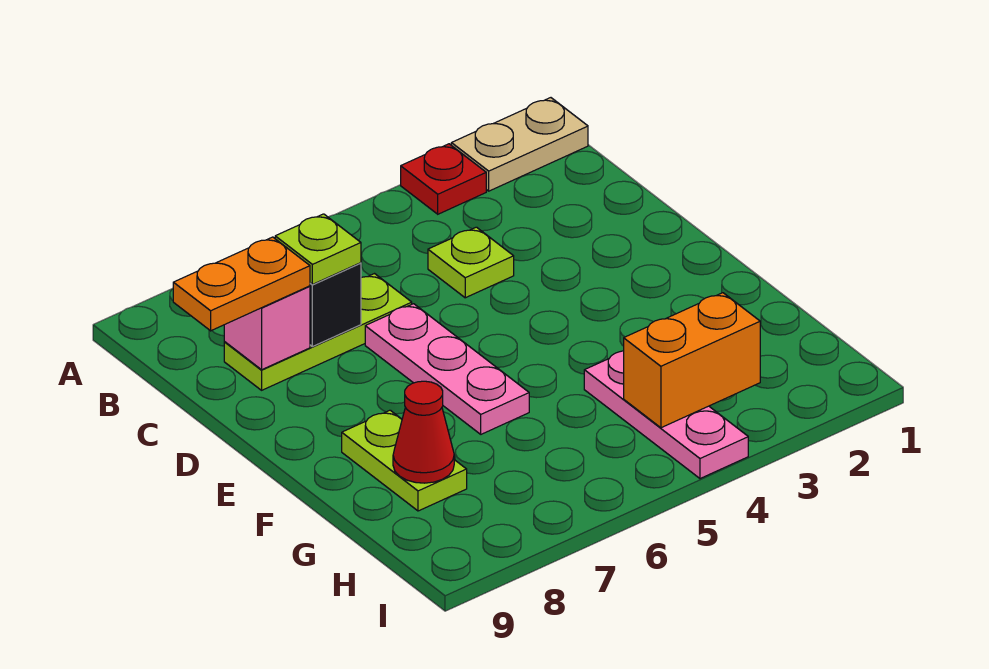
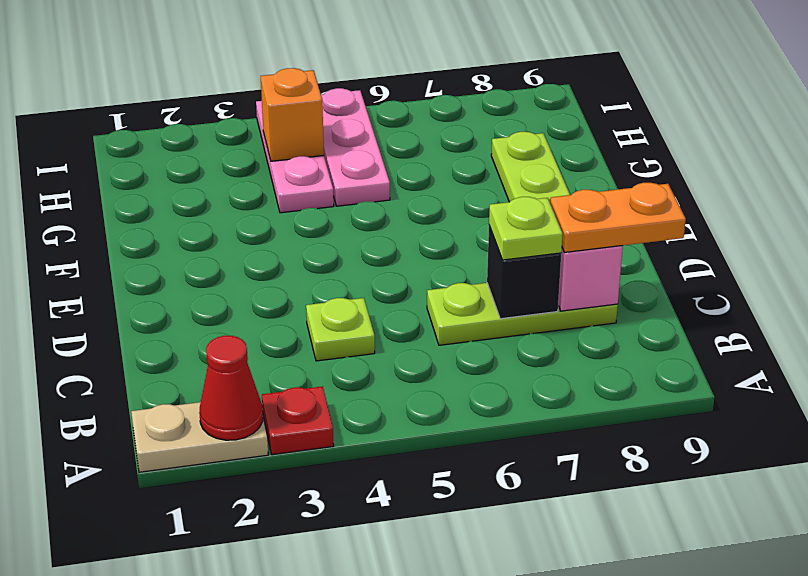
pink 1x3 plate [365,304,529,434] -> pink 1x3 plate moved to [321,88,390,206]
red 1x1 cone [393,381,454,483] -> red 1x1 cone moved to [199,336,263,440]
orange 1x2 brick [624,293,760,428] -> orange 1x1 brick [261,68,324,161]

